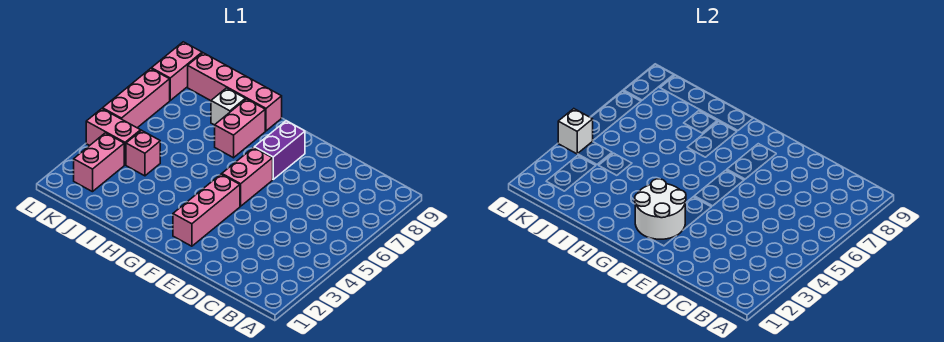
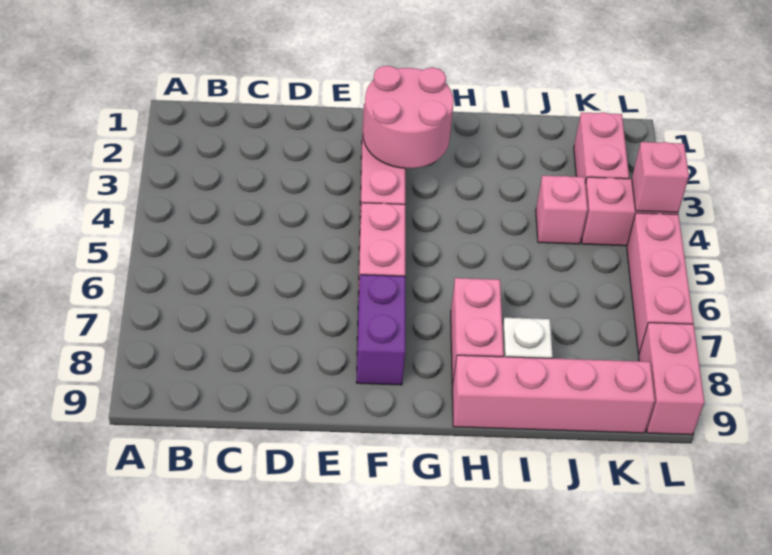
white 2x2 round brick [635,179,686,239] -> pink 2x2 round brick [363,66,454,168]
white 1x1 brick [558,109,593,154] -> pink 1x1 brick [632,142,689,212]

